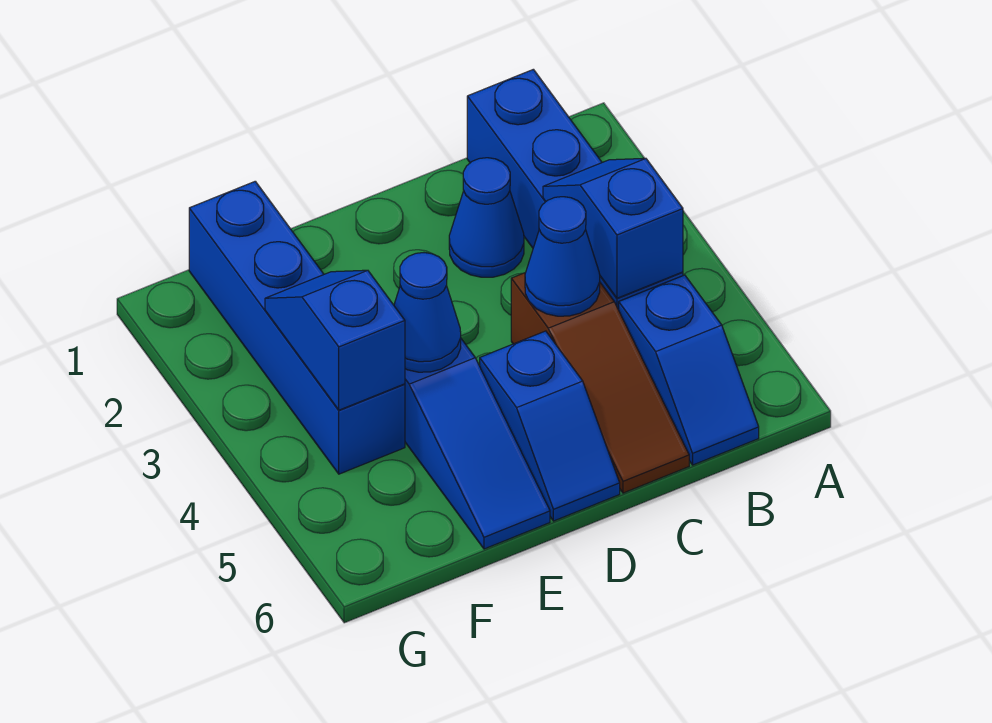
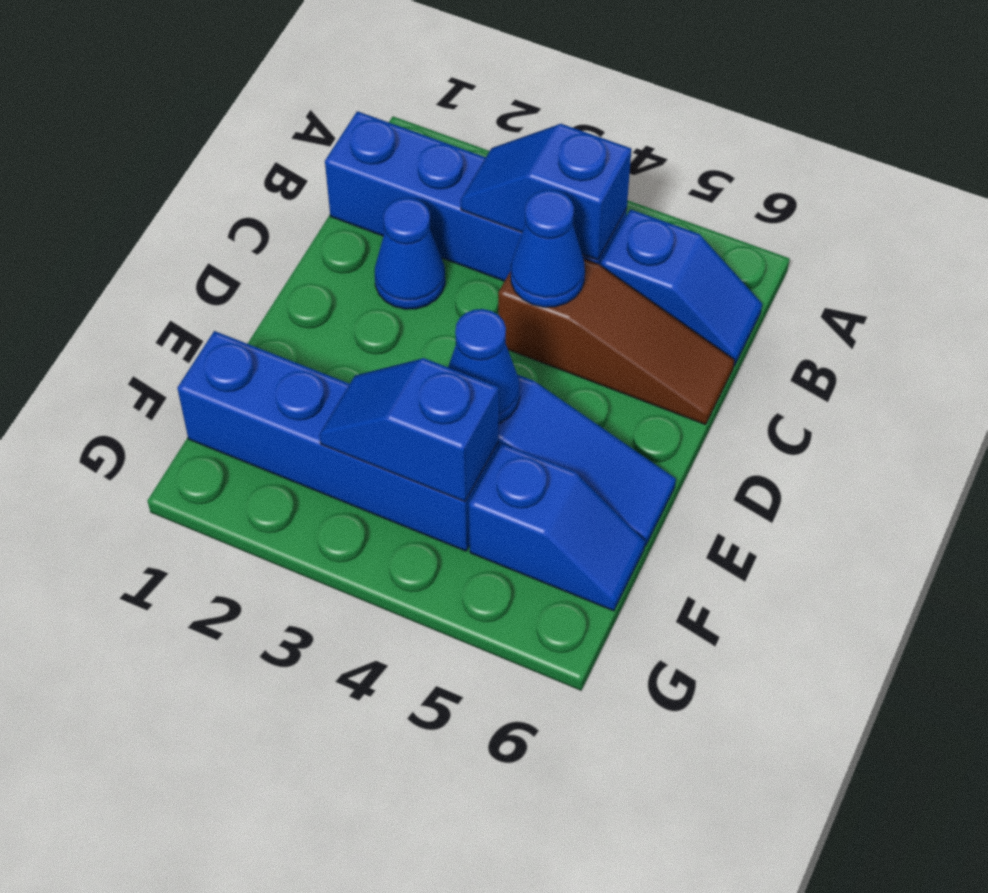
blue 1x2 slope [480,331,620,521] -> blue 1x2 slope moved to [469,443,645,611]

